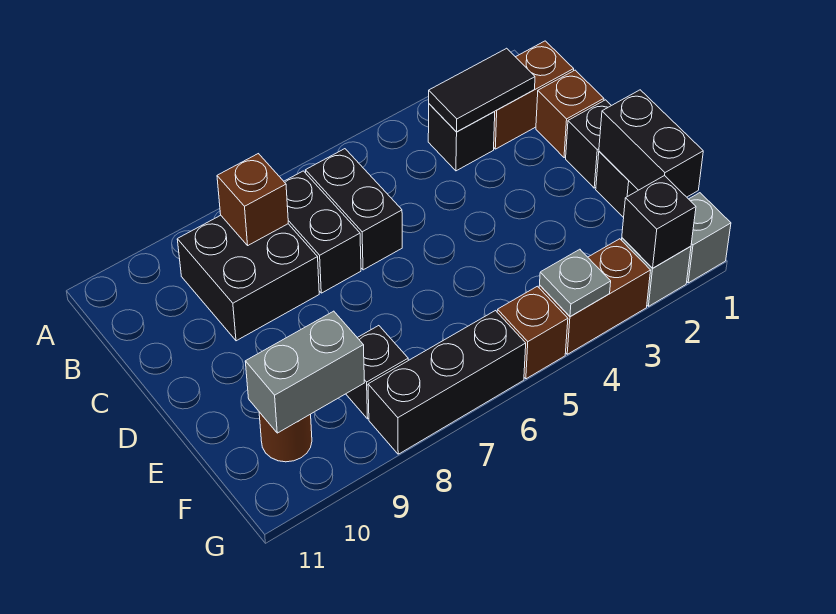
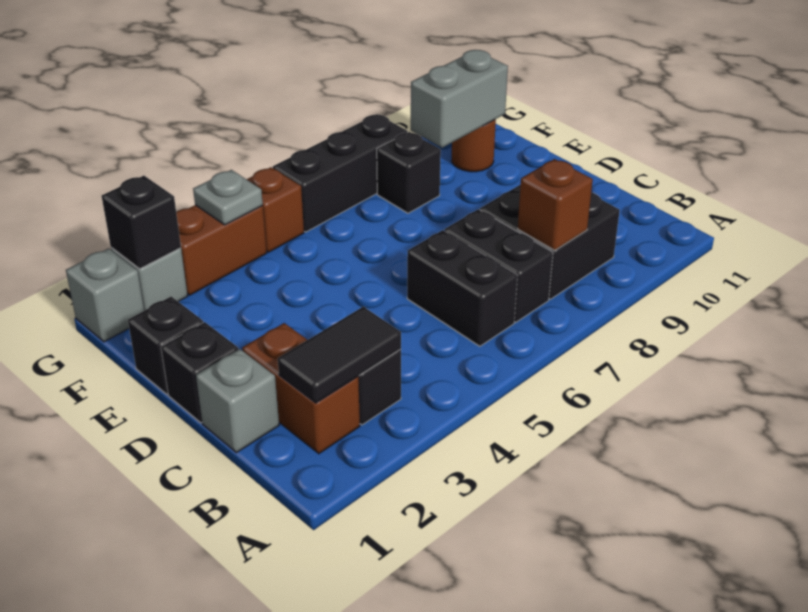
brown 1x2 brick [494,41,574,149] -> brown 1x2 brick turned to [242,323,360,454]
brown 1x1 brick [536,70,604,158] -> grey 1x1 brick [196,349,279,453]
black 1x2 brick [599,90,703,197] -> none

